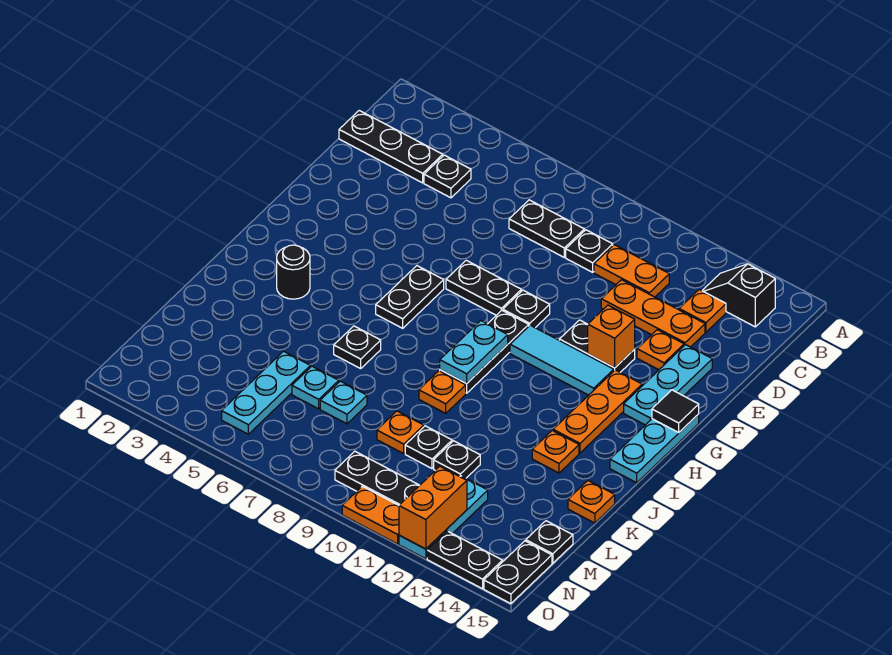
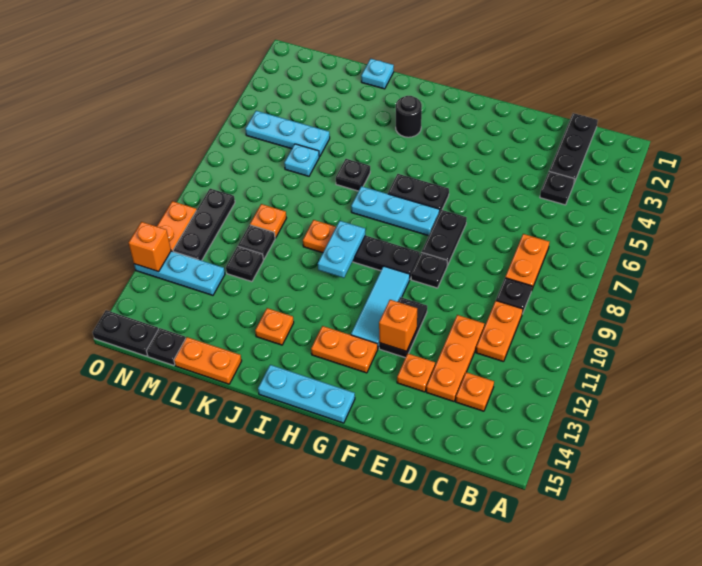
black 1x2 slope [702,264,775,327] -> none
black 1x2 plate [509,200,584,257] -> orange 1x2 plate [505,234,549,291]
cyan 1x3 plate [624,345,712,425] -> cyan 1x3 plate moved to [351,186,440,236]
orange 1x3 plate [553,370,642,453] -> orange 1x2 plate [311,326,378,373]
black 1x1 tile [652,390,699,432] -> none
cyan 1x2 plate [440,321,508,383] -> cyan 1x2 plate turned to [318,221,365,278]
orange 1x1 plate [568,481,615,523] -> orange 1x2 plate [174,337,242,384]
cyan 1x1 plate [320,381,367,424] -> cyan 1x1 plate moved to [361,59,394,89]
orange 1x2 brick [399,466,467,549] -> orange 1x1 brick [129,222,171,272]
black 1x2 plate [427,531,503,589] -> none

